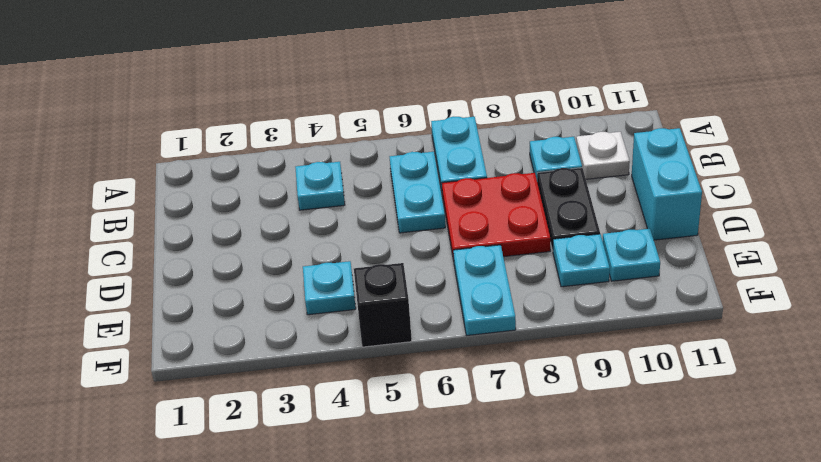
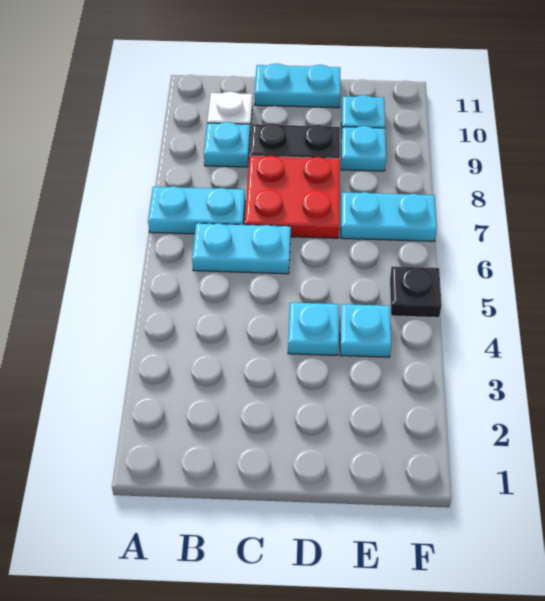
cyan 1x1 plate [295,162,345,210] -> cyan 1x1 plate moved to [288,303,339,355]
cyan 1x2 brick [632,128,702,240] -> cyan 1x2 plate [254,63,340,108]
black 1x1 brick [354,263,412,347] -> black 1x1 plate [390,267,442,318]

